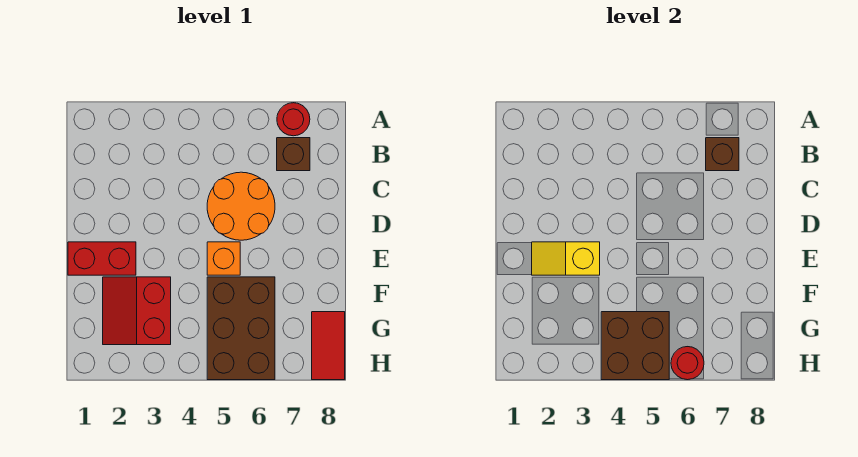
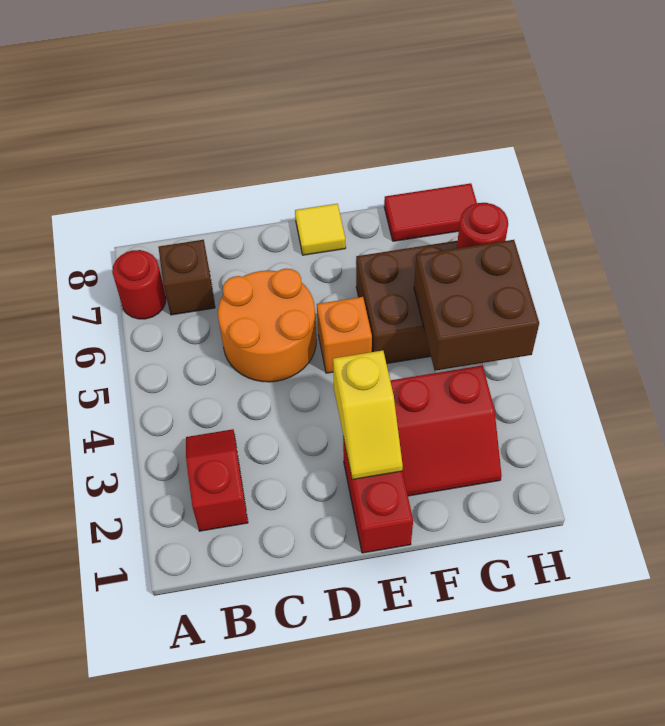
none -> red 1x2 slope [186,429,248,531]
brown 1x1 brick [706,138,739,171] -> none
none -> yellow 1x1 tile [295,204,346,255]

